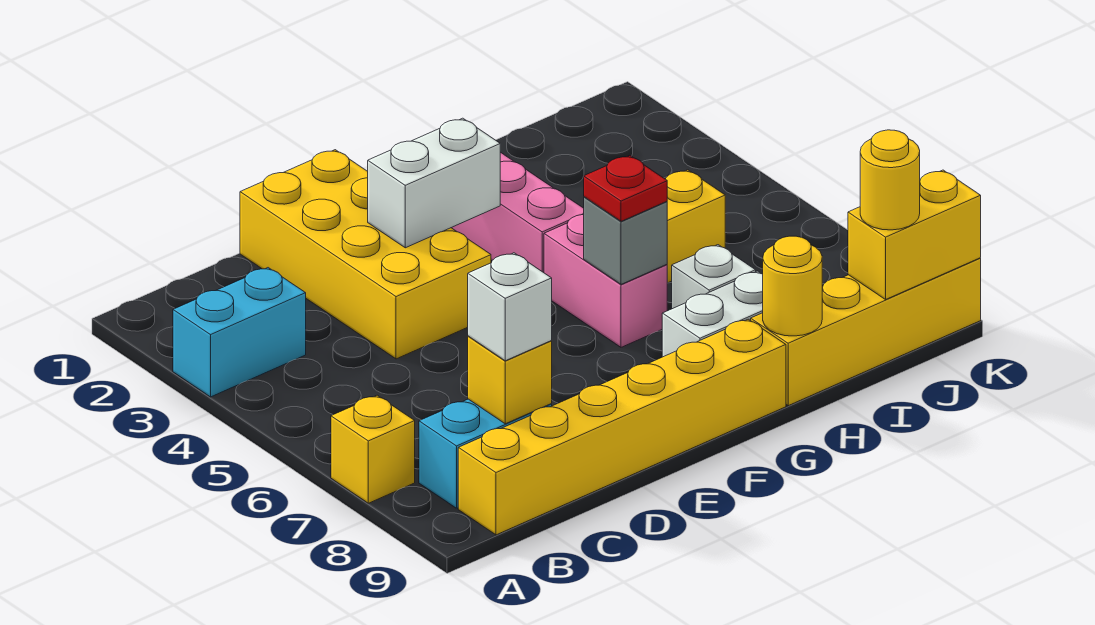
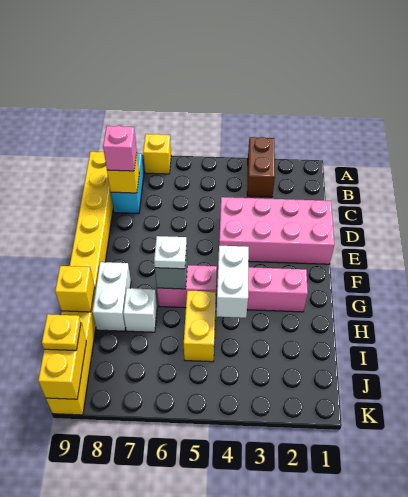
cyan 1x2 brick [173,268,306,397] -> brown 1x2 brick [247,137,275,197]
white 1x1 brick [468,253,552,361] -> pink 1x1 brick [103,126,137,171]
yellow 2x4 brick [240,150,491,359] -> pink 2x4 brick [219,197,335,264]
white 1x2 brick [368,118,500,248] -> white 1x2 brick moved to [217,246,249,318]
red 1x1 plate [584,156,667,221] -> white 1x1 plate [154,236,187,269]
yellow 1x1 round brick [763,236,822,336] -> yellow 1x1 brick [55,266,95,312]
yellow 1x1 round brick [860,130,920,230] -> yellow 1x1 plate [42,314,81,351]

